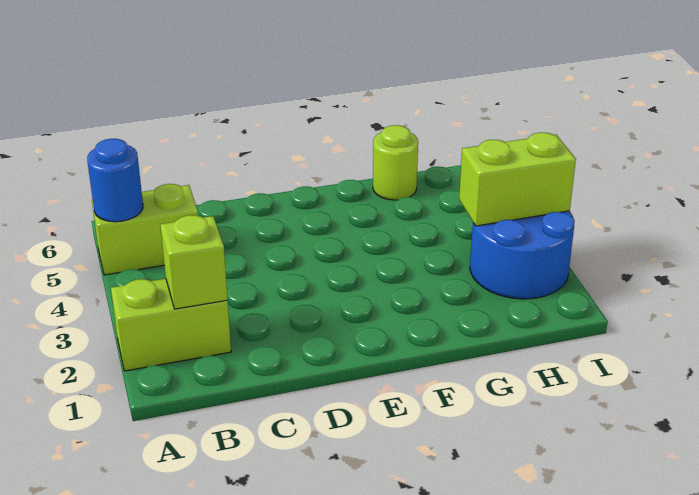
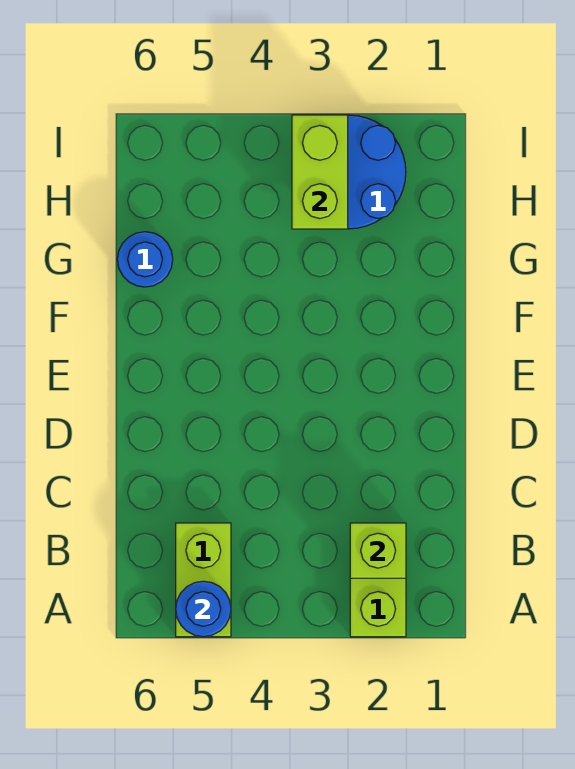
lime 1x1 round brick [373,125,418,200] -> blue 1x1 round brick [117,232,173,287]

